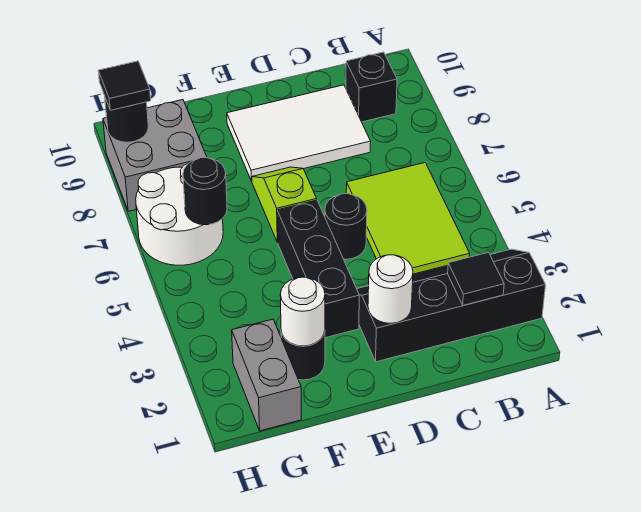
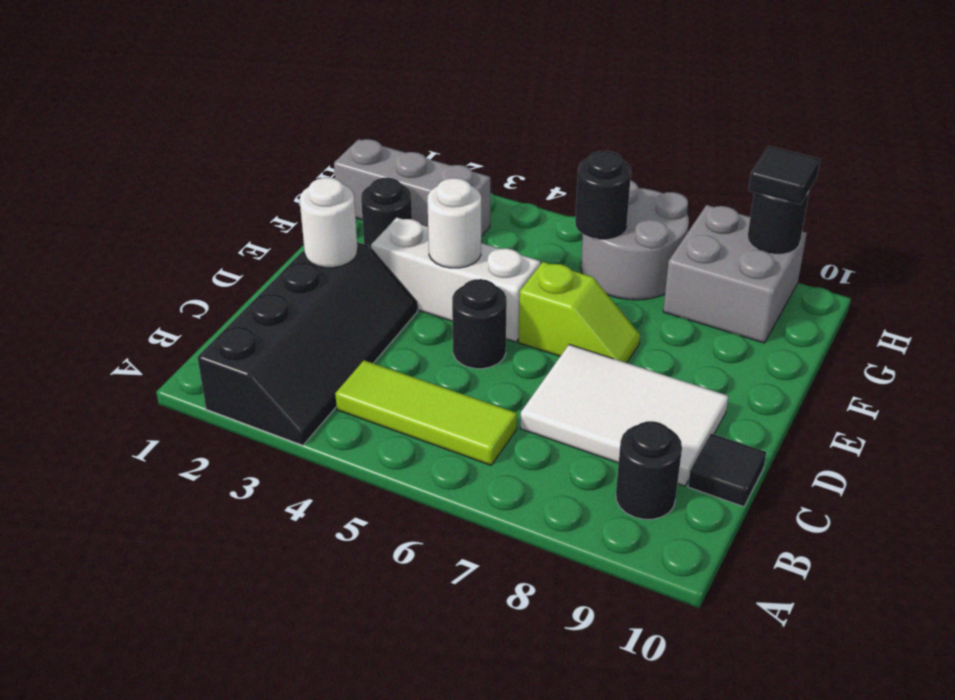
black 1x1 tile [448,252,504,305] -> black 1x1 tile moved to [688,434,766,507]
lime 2x3 tile [346,163,470,274] -> lime 1x3 tile [335,360,517,465]
black 1x1 brick [346,52,397,122] -> black 1x1 round brick [616,421,682,519]
white 2x3 tile [227,85,371,181] -> white 2x3 tile turned to [520,345,728,486]
black 1x3 brick [277,200,359,338] -> white 1x3 brick [371,218,540,342]
white 1x1 round brick [280,277,325,346] -> white 1x1 round brick moved to [427,178,481,268]
grey 1x2 brick [232,319,301,431] -> grey 1x3 brick [334,139,490,237]
white 2x2 round brick [136,163,223,265] -> grey 2x2 round brick [581,180,689,300]

